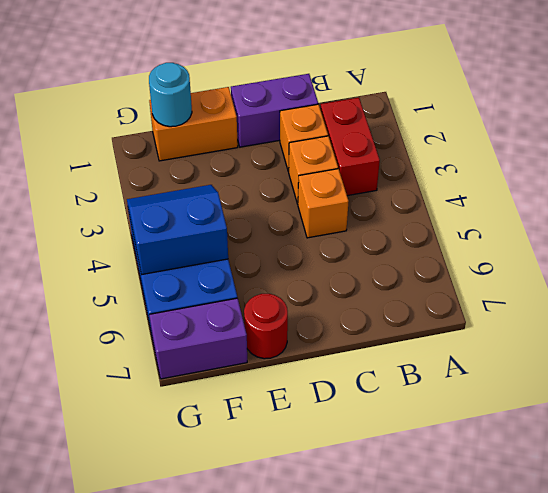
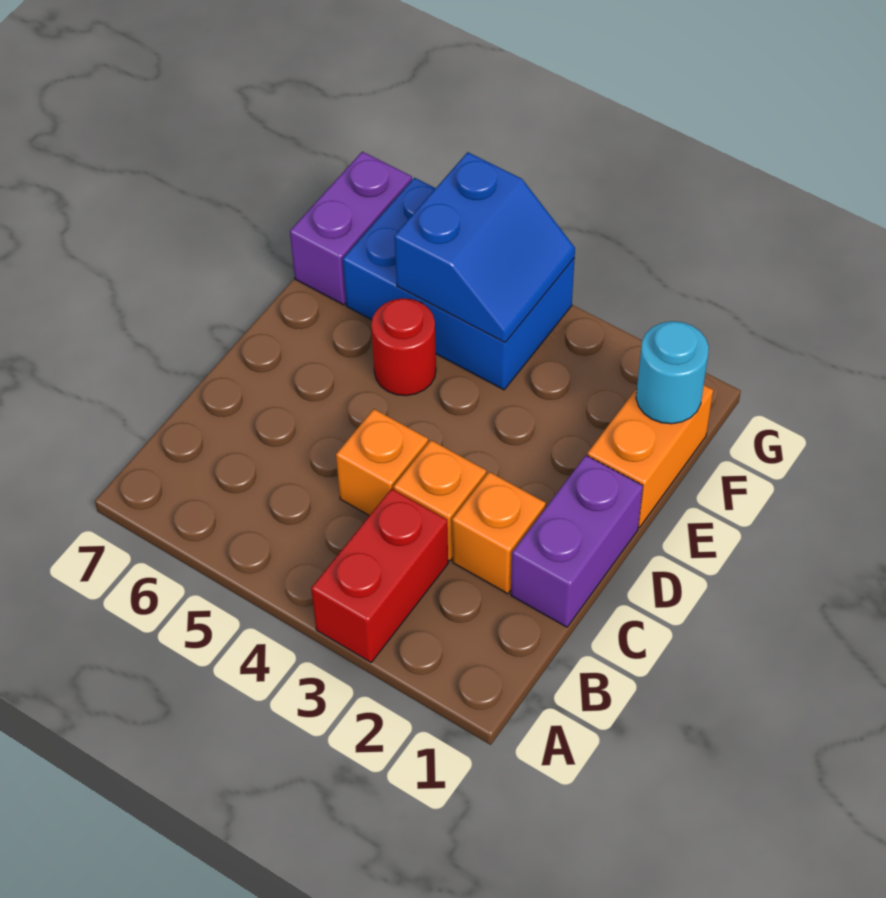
red 1x2 brick [320,98,380,196] -> red 1x2 brick turned to [311,489,448,662]
red 1x1 round brick [244,294,288,359] -> red 1x1 round brick moved to [371,298,436,396]

